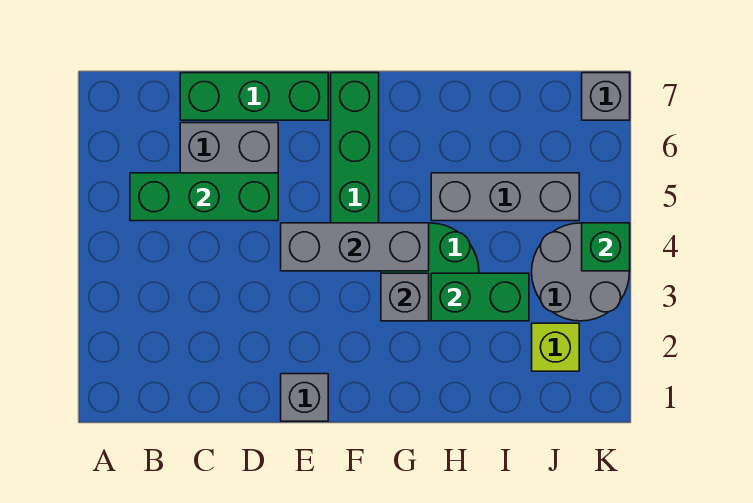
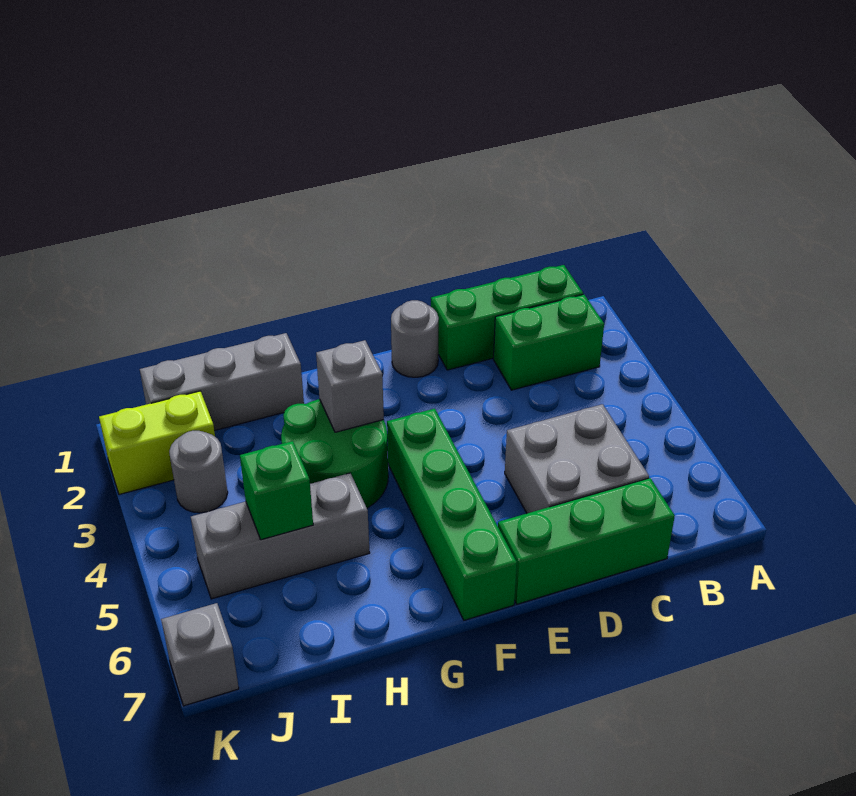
green 1x3 brick [130,173,278,221] -> green 1x3 brick moved to [431,265,583,370]
grey 1x1 brick [281,374,328,421] -> grey 1x1 round brick [391,300,439,377]
grey 1x3 brick [281,223,429,271] -> grey 1x3 brick moved to [140,333,304,431]
green 1x2 brick [431,273,529,321] -> green 1x2 brick moved to [494,294,604,390]
lime 1x1 brick [532,323,579,371] -> lime 1x2 brick [99,391,215,495]
grey 2x2 round brick [532,223,629,321] -> grey 1x1 round brick [169,431,228,513]
green 1x1 brick [582,223,630,271] -> green 1x1 brick moved to [240,441,313,540]

